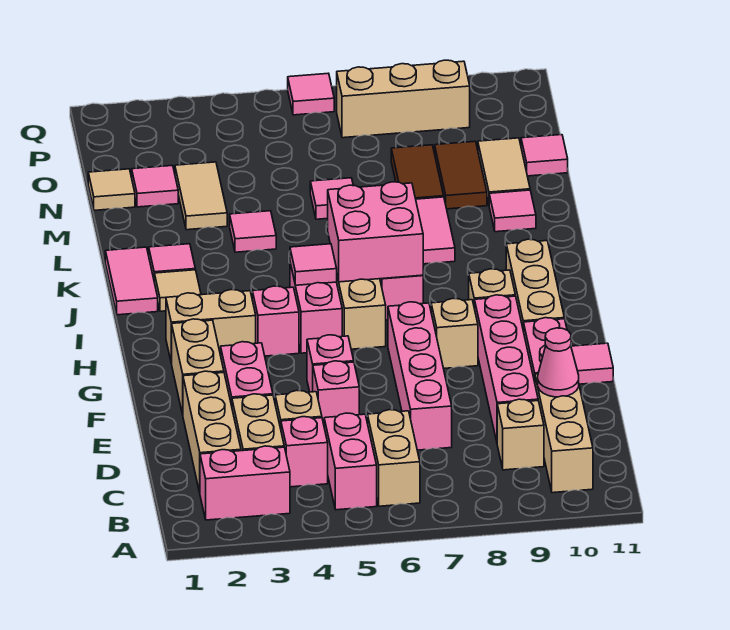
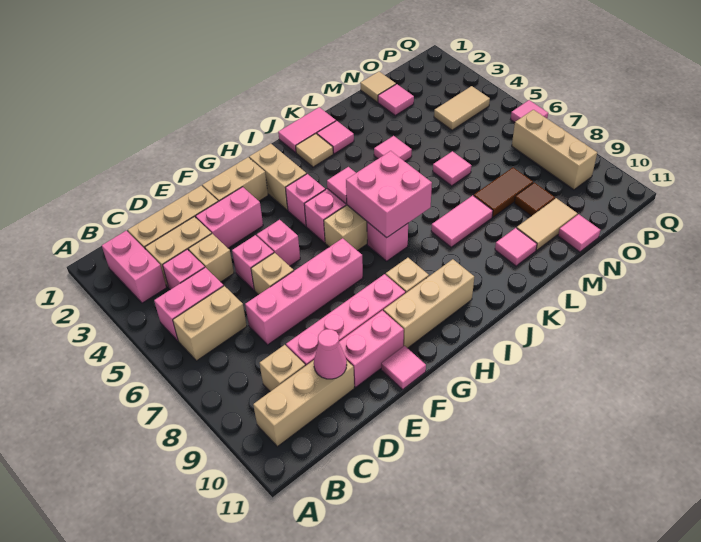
tan 1x1 brick [431,298,478,369] -> tan 1x1 brick moved to [251,253,294,295]
tan 1x2 tile [175,162,227,230] -> tan 1x2 tile moved to [434,86,490,130]
brown 1x2 tile [435,141,487,209] -> brown 1x1 tile [514,182,555,216]

